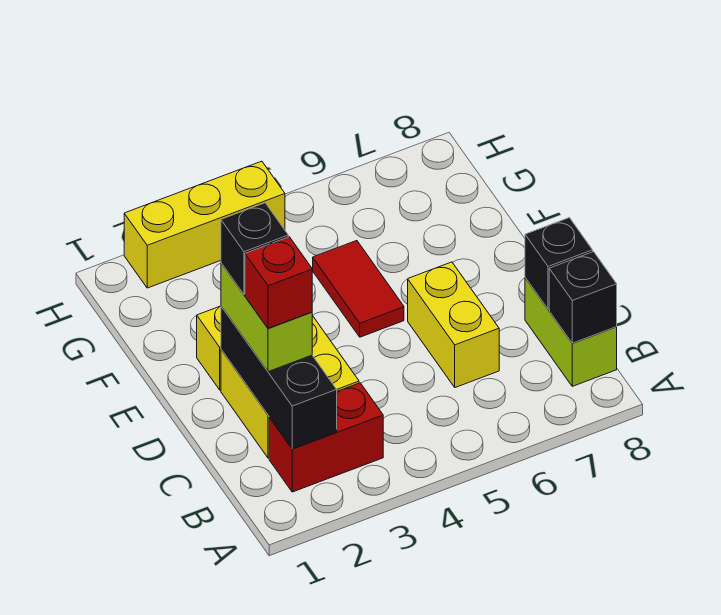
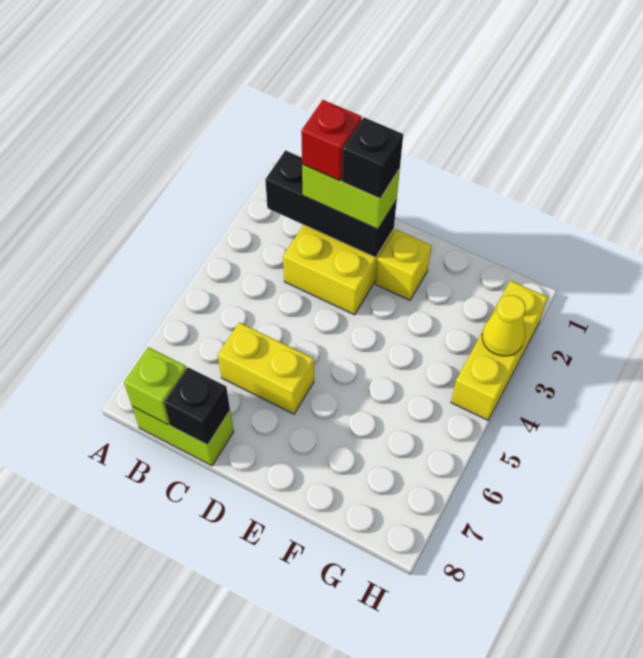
red 1x2 brick [269,383,383,492] -> none
black 1x1 brick [549,252,617,343] -> lime 1x1 brick [124,347,186,425]
red 1x2 tile [313,241,404,337] -> none
none -> yellow 1x1 cone [482,295,526,356]

